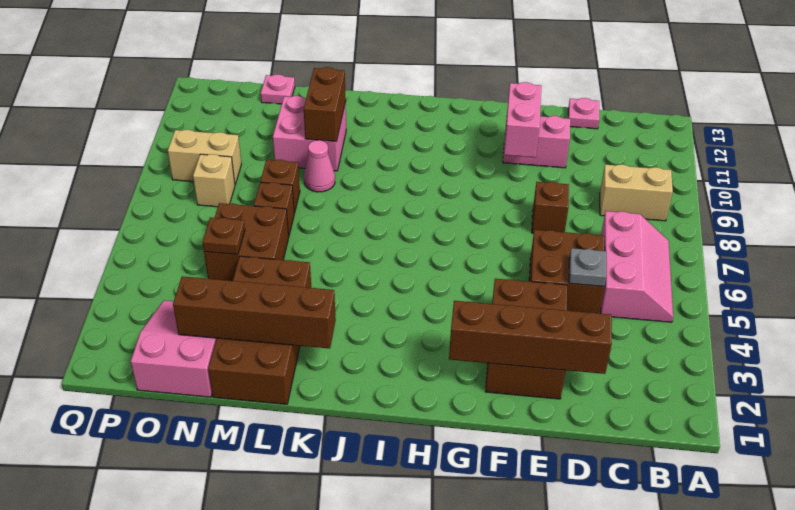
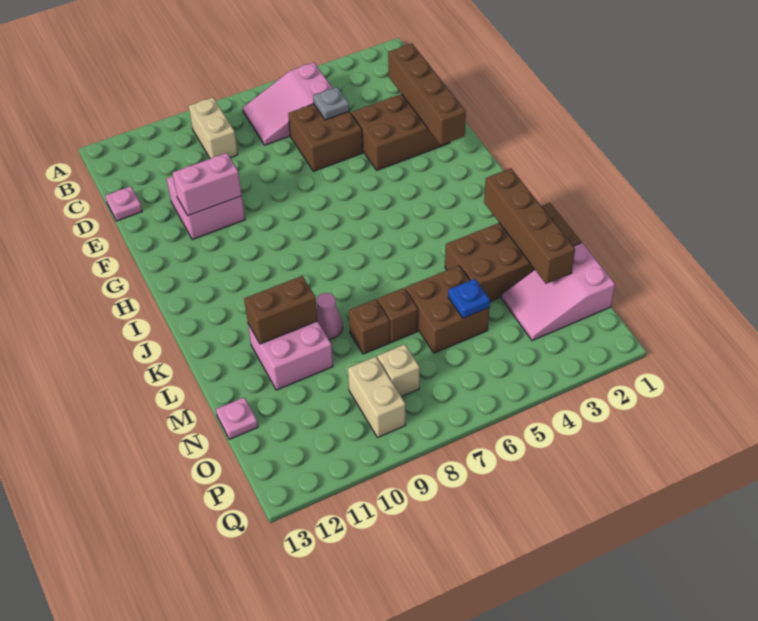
pink 2x3 slope [600,211,673,322] -> pink 2x3 slope turned to [243,63,333,145]
brown 1x1 brick [532,182,569,233] -> none
pink 1x2 brick [503,116,570,168] -> pink 2x2 brick [167,176,245,240]
brown 1x1 plate [203,217,245,255] -> blue 1x1 plate [448,279,490,318]

